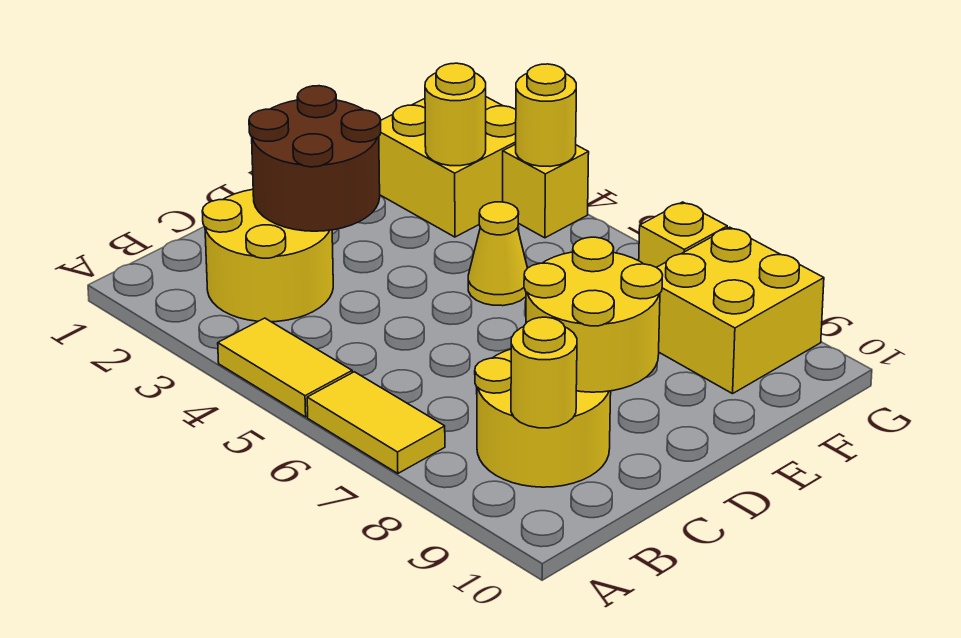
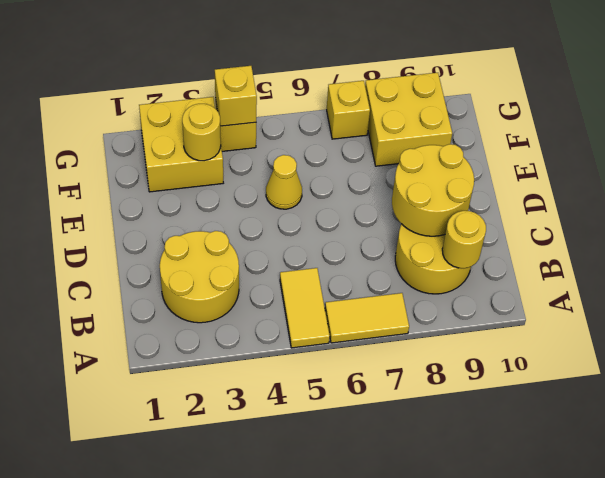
yellow 1x2 tile [218,318,352,417] -> yellow 1x2 tile turned to [280,268,330,348]
brown 2x2 round brick [249,86,381,231] -> none
yellow 1x1 round brick [516,64,576,166] -> yellow 1x1 brick [215,66,257,126]

